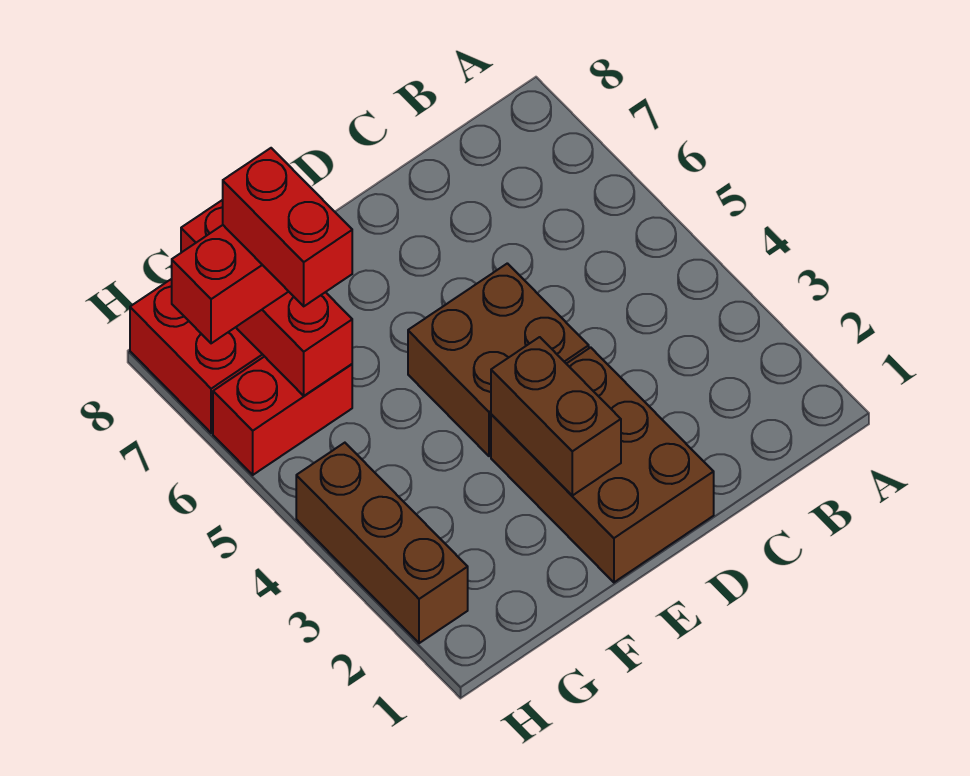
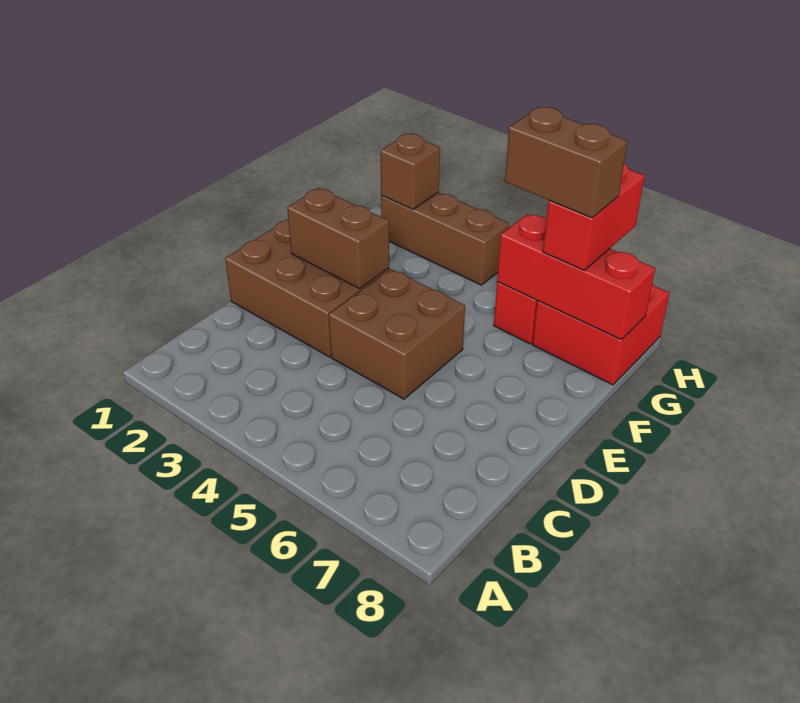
red 1x2 brick [223,148,352,306] -> brown 1x2 brick [505,107,628,218]
none -> brown 1x1 brick [381,134,440,209]

